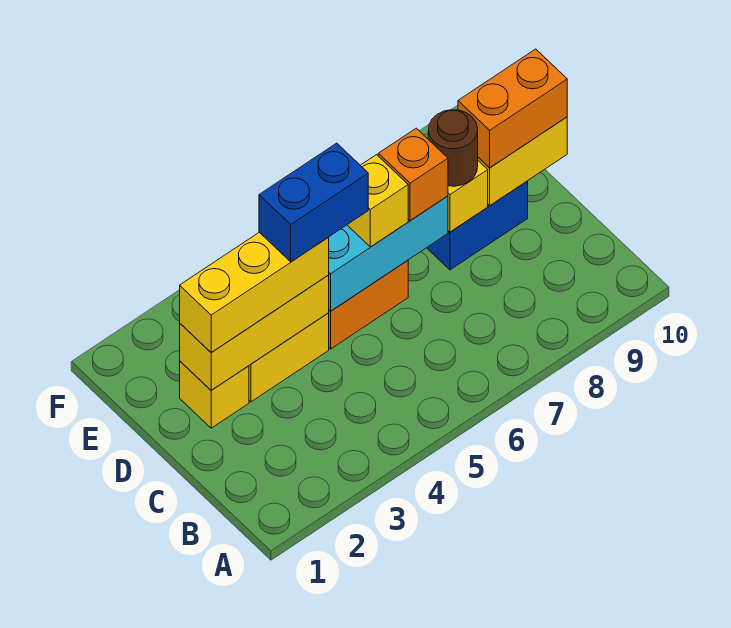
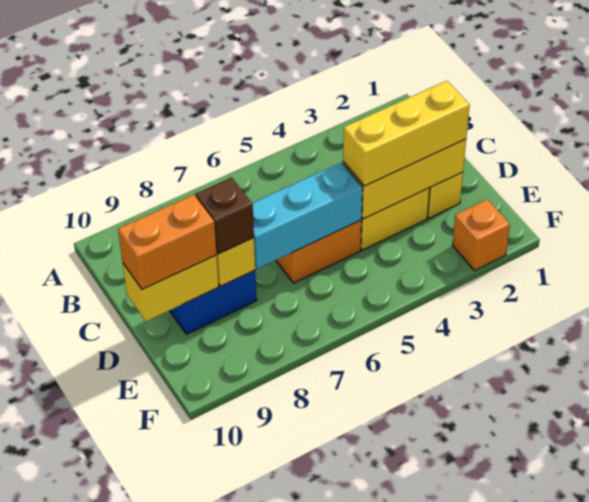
blue 1x2 brick [259,143,368,262] -> none
yellow 1x1 brick [347,155,408,247] -> none
orange 1x1 brick [378,128,448,221] -> orange 1x1 brick moved to [452,199,510,271]
brown 1x1 round brick [428,110,478,186] -> brown 1x1 brick [196,177,254,254]

